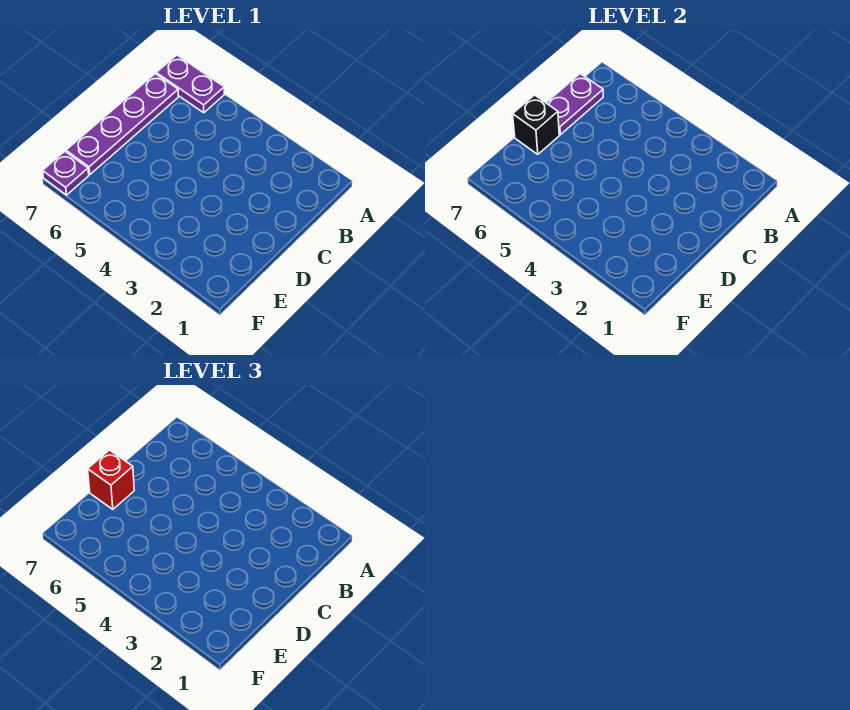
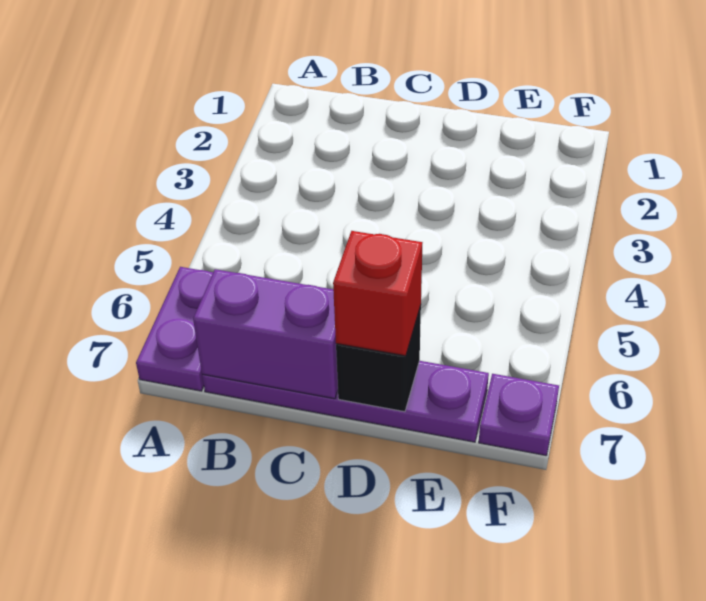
purple 1x2 plate [546,74,603,135] -> purple 1x2 brick [193,269,338,399]

